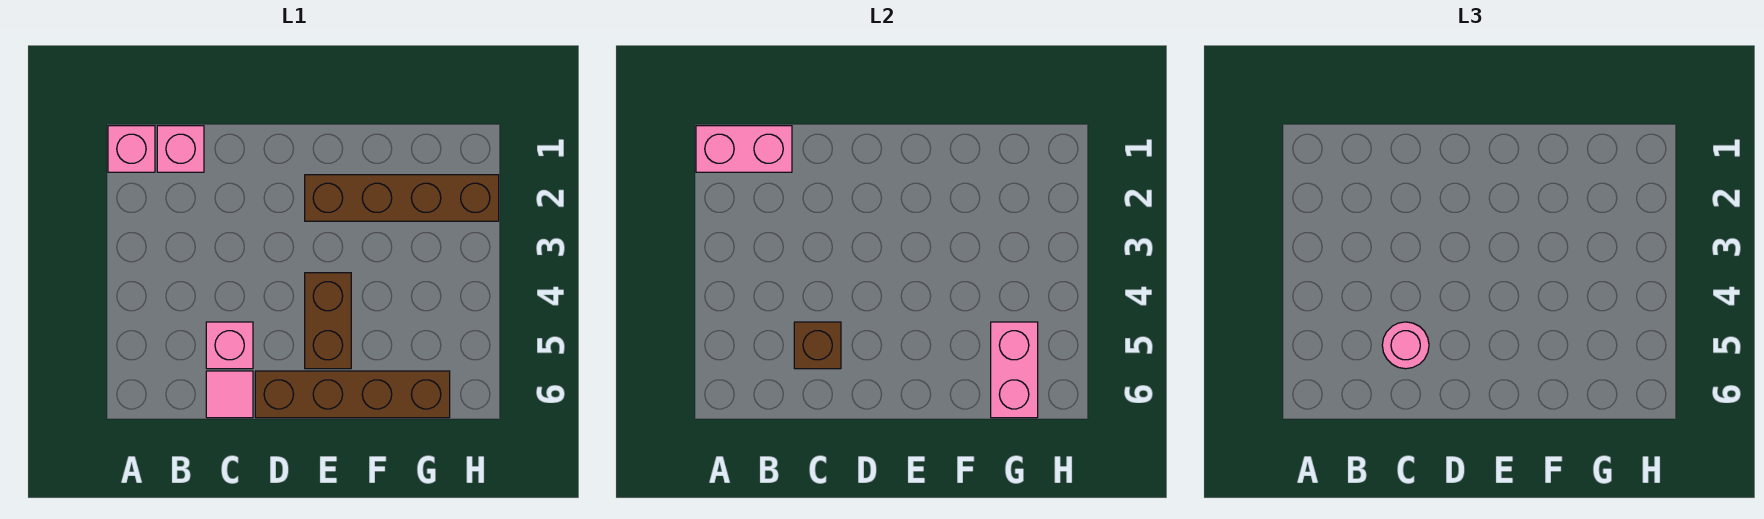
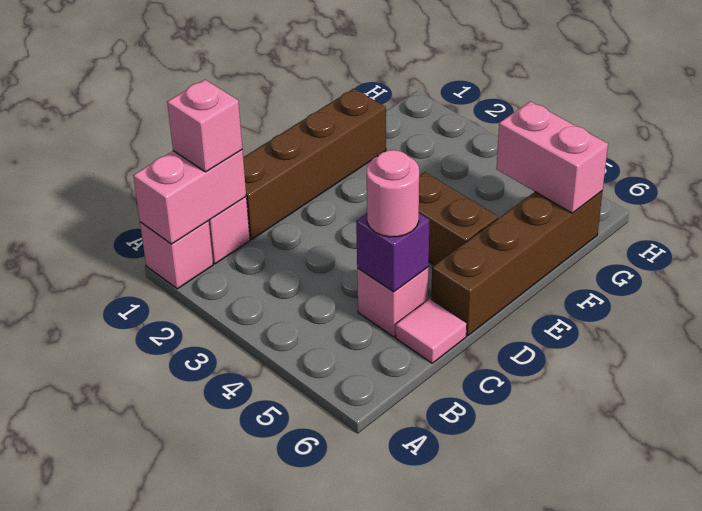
none -> pink 1x1 brick [167,80,242,172]
brown 1x1 brick [794,322,841,369] -> purple 1x1 brick [356,213,429,292]
brown 1x4 brick [305,175,499,221] -> brown 1x4 brick moved to [243,89,386,239]

